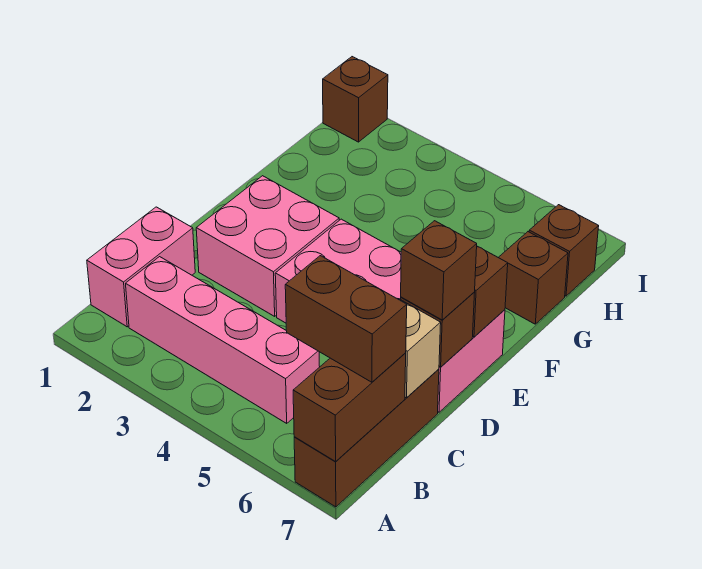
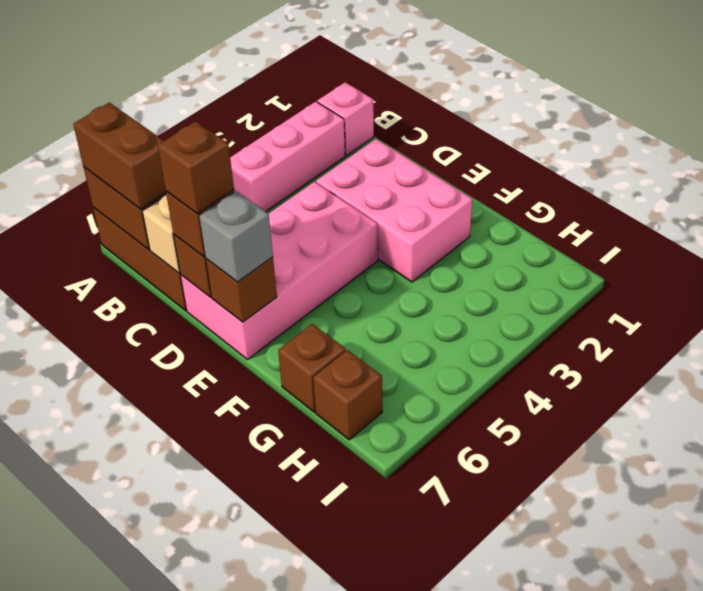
pink 1x2 brick [87,207,195,327] -> pink 1x1 brick [317,82,374,155]
pink 1x4 brick [126,257,320,423] -> pink 1x3 brick [230,102,345,212]
brown 1x2 brick [285,256,407,382] -> brown 1x2 brick turned to [73,102,166,209]
pink 2x2 brick [196,176,339,316] -> pink 2x3 brick [316,139,472,282]
none -> grey 1x1 brick [199,191,273,282]
brown 1x1 brick [323,57,388,142] -> brown 1x1 brick moved to [158,121,234,214]

